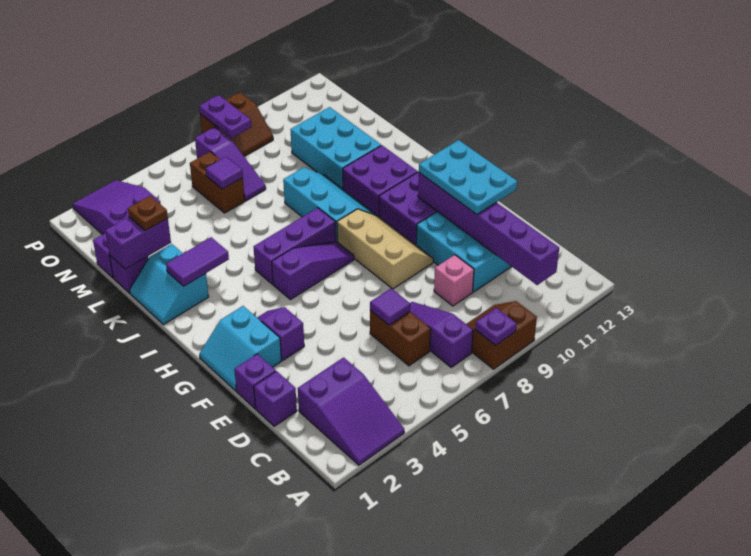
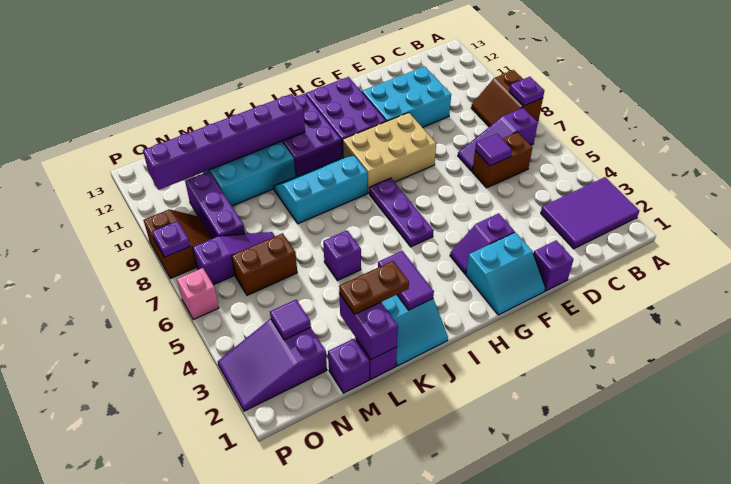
purple 2x3 slope [298,358,404,465] -> purple 2x3 tile [541,177,639,249]
purple 1x6 brick [418,173,559,285] -> purple 1x6 brick moved to [143,94,305,190]
purple 1x1 brick [254,371,297,426] -> purple 1x1 brick moved to [323,231,361,281]
pink 1x1 brick [434,255,474,306] -> pink 1x1 brick moved to [177,268,219,320]
cyan 2x3 plate [419,140,517,214] -> none
tan 2x3 slope [337,209,433,289] -> tan 2x3 brick [343,113,436,193]
purple 1x3 slope [272,242,354,300] -> purple 1x3 plate [369,178,434,247]
purple 1x3 brick [254,208,336,284] -> purple 1x3 brick moved to [185,171,245,239]
purple 2x2 brick [343,145,418,216] -> purple 2x3 brick [282,94,341,177]
brown 1x1 plate [128,196,168,231] -> brown 1x2 plate [339,261,409,315]
purple 1x1 tile [205,157,243,189] -> purple 1x1 tile moved to [270,300,311,340]
purple 1x2 plate [199,95,251,138] -> purple 1x1 plate [152,221,190,257]

